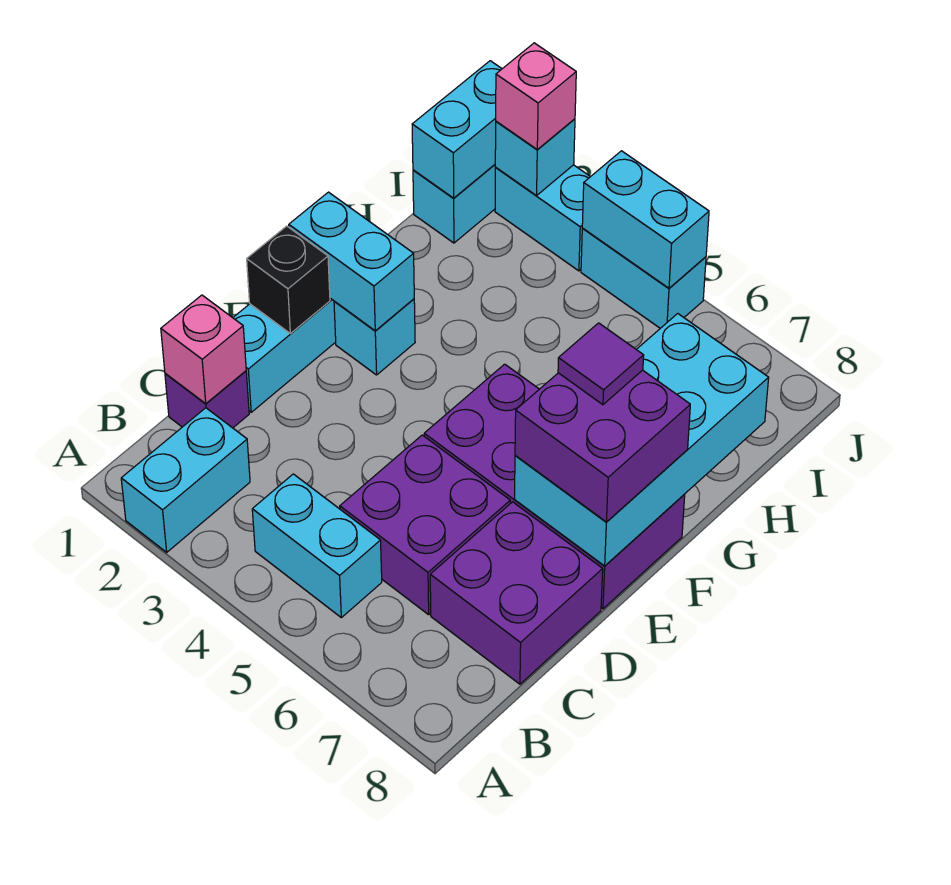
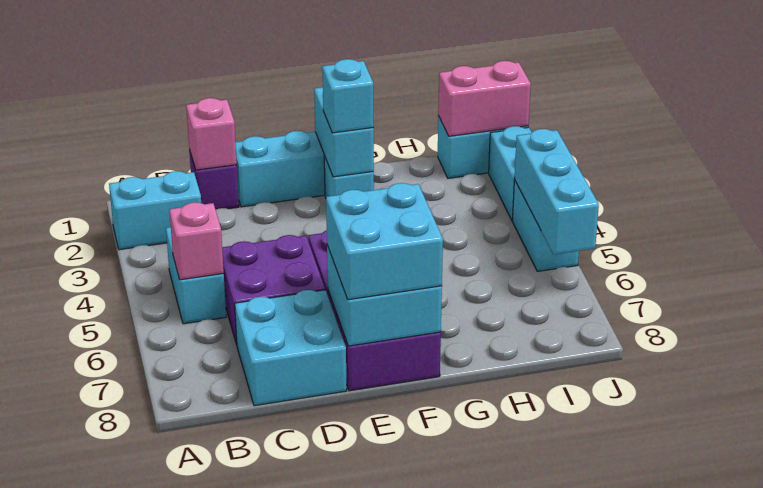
purple 2x2 brick [430,502,603,684] -> cyan 2x2 brick [235,290,347,406]
black 1x1 brick [247,226,330,333] -> none
cyan 2x4 brick [515,314,769,566] -> cyan 2x2 brick [327,245,442,346]
purple 2x2 brick [515,370,690,522] -> cyan 2x2 brick [326,183,443,300]
purple 1x1 tile [558,323,644,405] -> none
cyan 1x2 brick [412,61,502,198] -> pink 1x2 brick [438,61,531,136]
cyan 1x1 brick [495,119,575,196] -> cyan 1x1 brick moved to [322,59,374,133]
pink 1x1 brick [496,43,576,149] -> pink 1x1 brick moved to [169,202,224,280]
cyan 1x2 brick [582,151,709,288] -> cyan 1x3 brick [514,129,599,255]

